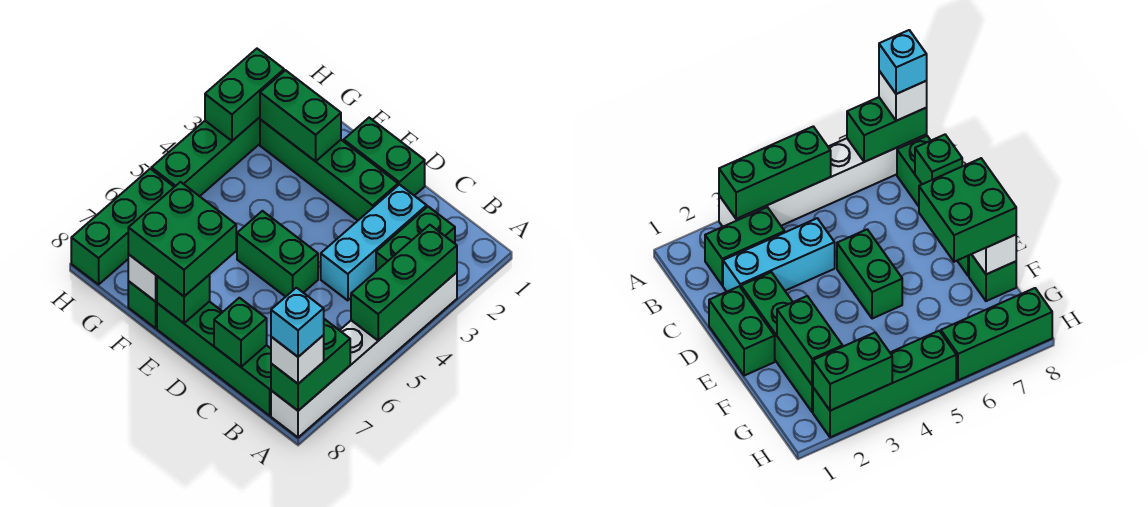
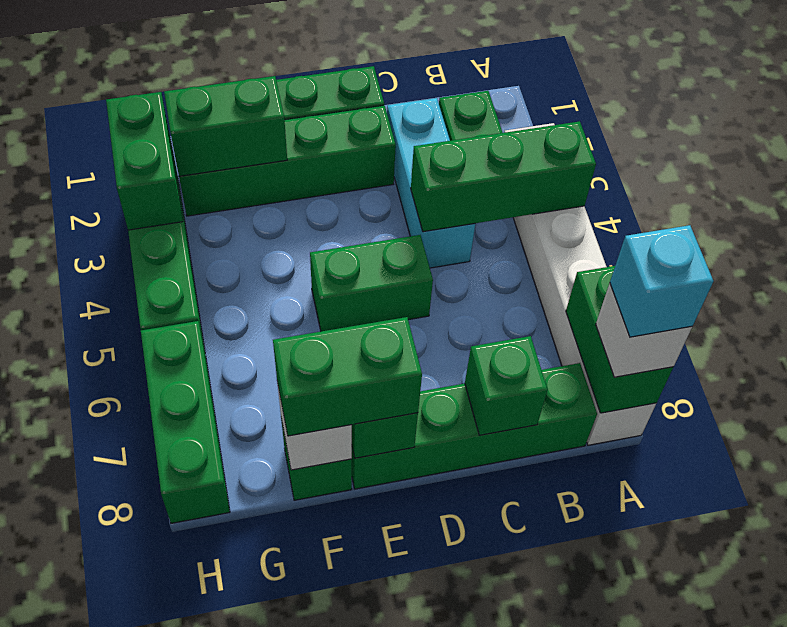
green 1x3 brick [351,225,457,341] -> green 1x3 brick turned to [411,121,596,232]
green 2x2 brick [128,182,236,296] -> green 1x2 brick [273,317,422,436]

